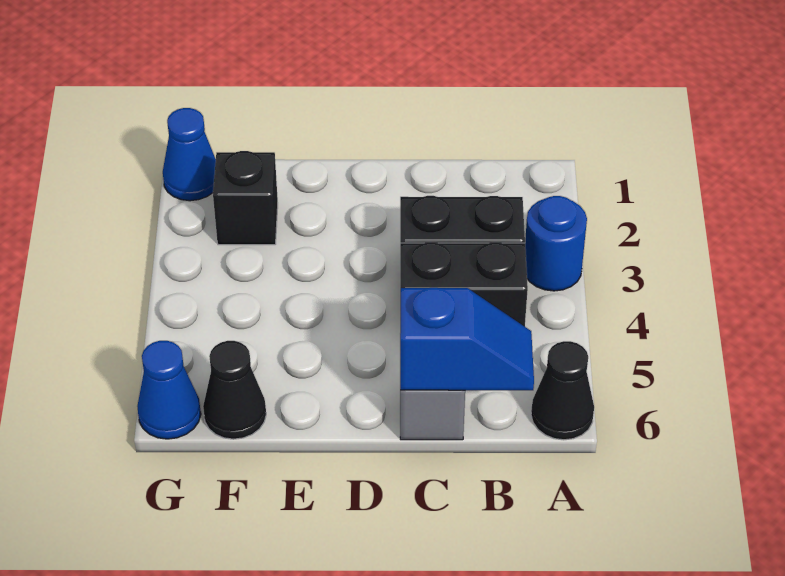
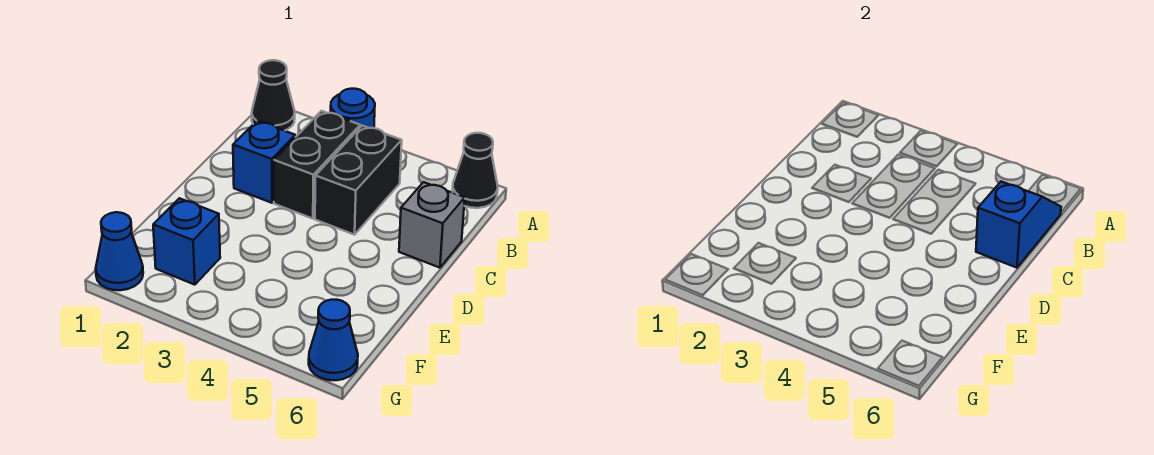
none -> blue 1x1 brick [233,121,295,203]
black 1x1 brick [213,151,278,245] -> blue 1x1 brick [153,198,220,285]
black 1x1 cone [203,341,266,439] -> black 1x1 cone moved to [252,60,295,131]

